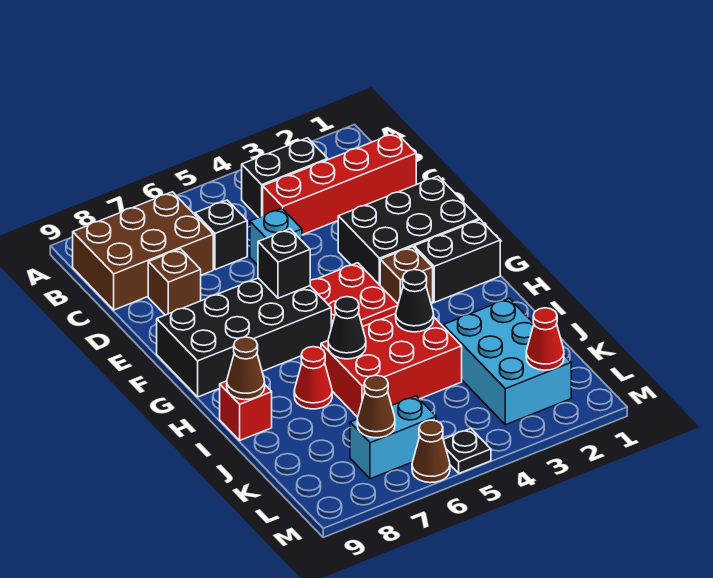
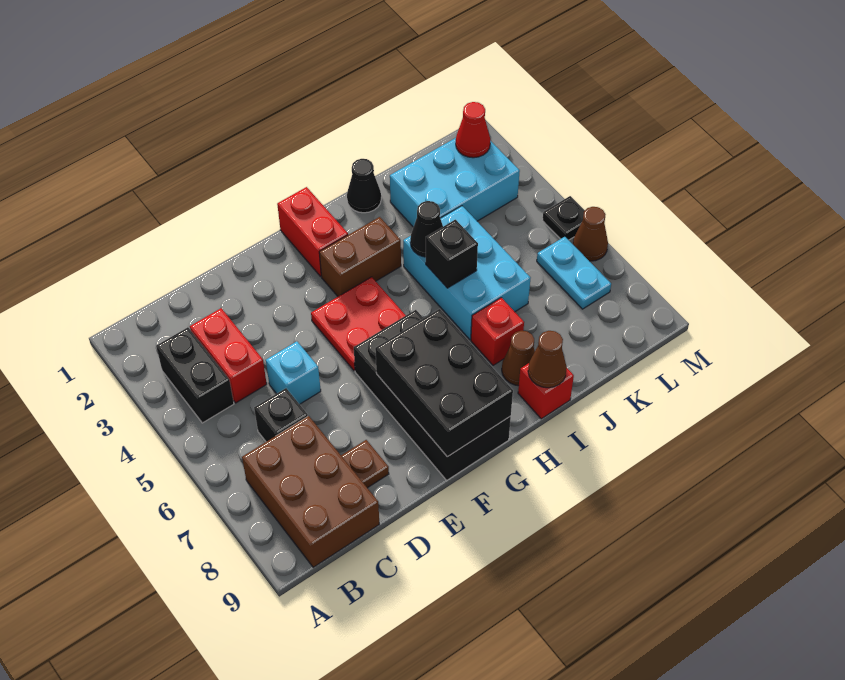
red 1x4 brick [263,133,416,235] -> red 1x2 brick [190,308,267,403]
brown 1x1 brick [148,249,201,315] -> brown 1x1 plate [341,440,389,488]
black 2x3 brick [338,176,479,285] -> black 2x3 brick moved to [375,309,513,457]
black 1x1 brick [258,229,310,298] -> black 1x1 brick moved to [426,220,478,288]
black 1x2 brick [414,220,500,302] -> red 1x2 brick [277,187,348,276]
brown 1x1 brick [380,247,433,304] -> brown 1x2 brick [319,217,401,296]
red 2x3 brick [321,314,462,417] -> cyan 2x3 brick [403,206,530,339]
black 1x1 cone [328,297,366,359] -> black 1x1 cone moved to [347,159,381,213]
red 1x1 cone [294,347,332,409] -> red 1x1 brick [471,298,524,365]
cyan 1x2 brick [350,396,436,479] -> cyan 1x2 plate [537,237,611,309]
brown 1x1 cone [357,375,395,438] -> brown 1x1 cone moved to [502,331,535,386]

